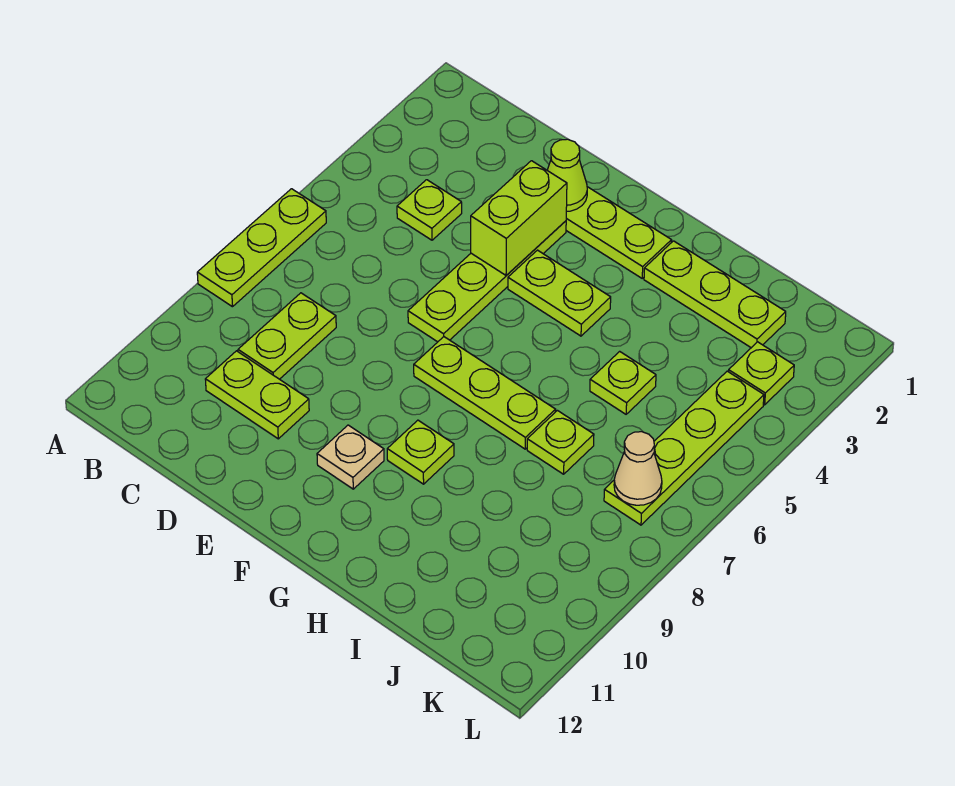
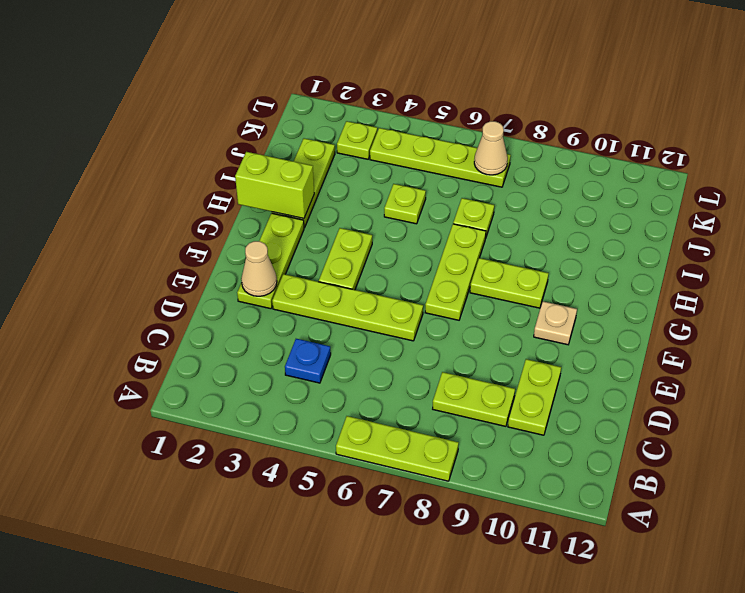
lime 1x1 plate [397,180,462,240] -> blue 1x1 plate [285,339,331,383]
lime 1x1 cone [547,139,587,211] -> tan 1x1 cone [241,241,277,296]
lime 1x2 brick [471,161,567,275] -> lime 1x2 brick moved to [235,152,314,219]
lime 1x1 plate [387,420,454,484] -> lime 1x2 plate [470,258,549,308]

